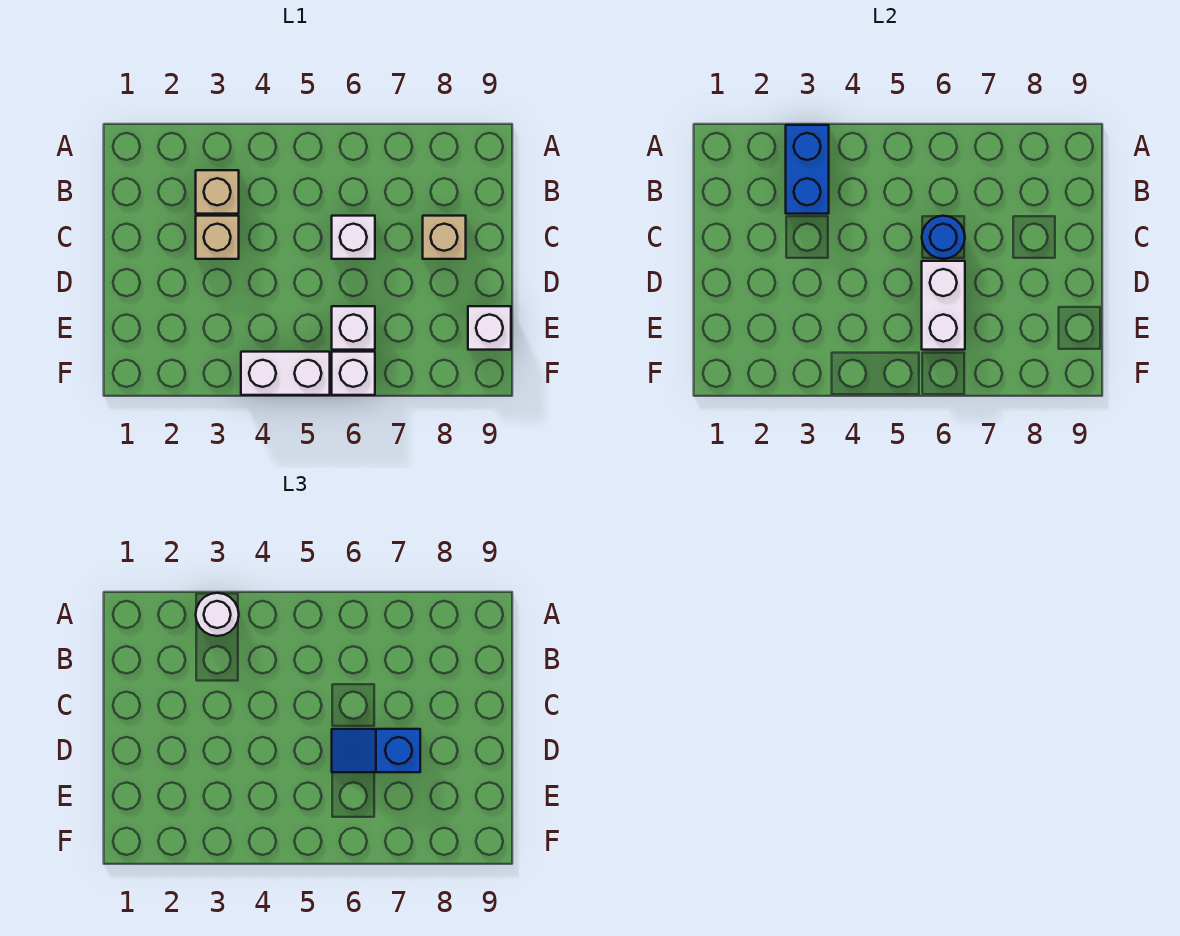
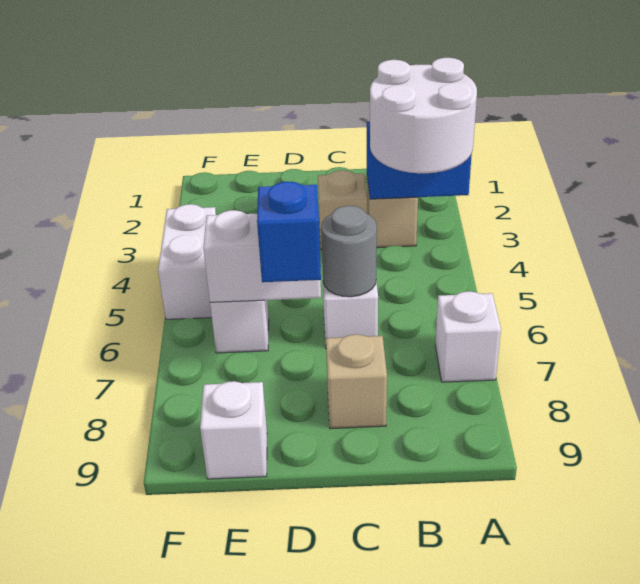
white 1x1 round brick [196,593,239,636] -> white 2x2 round brick [370,58,477,173]
blue 1x1 round brick [922,216,965,259] -> grey 1x1 round brick [321,206,377,297]
white 1x1 brick [332,352,375,395] -> white 1x1 brick moved to [435,291,501,382]

